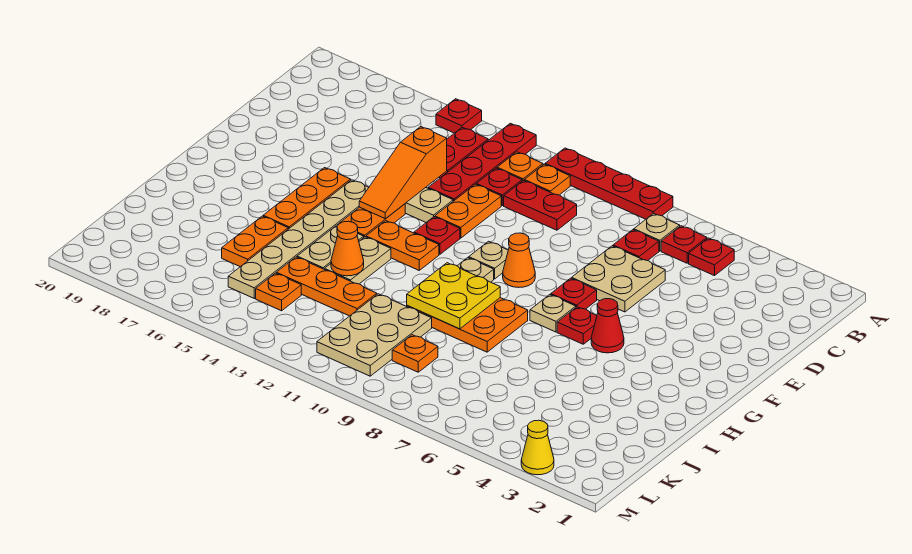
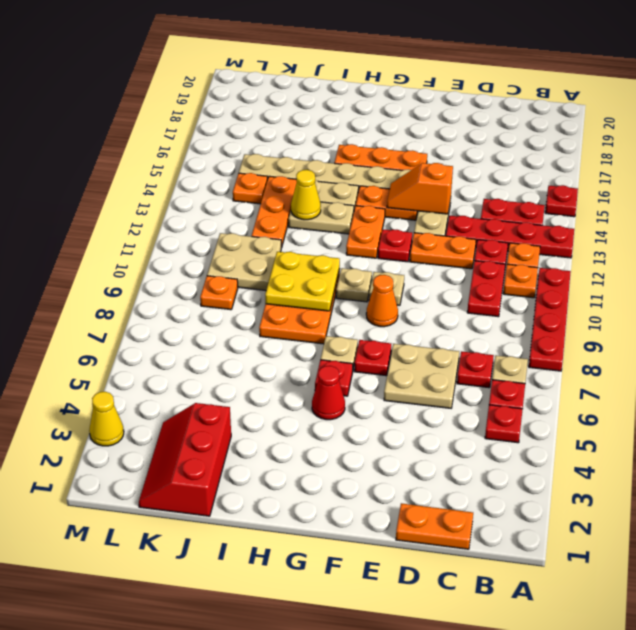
orange 1x3 slope [359,127,447,219] -> orange 1x2 slope [387,163,453,214]
orange 1x1 cone [331,221,364,276] -> yellow 1x1 cone [291,170,321,220]
orange 1x2 plate [222,216,288,267] -> orange 1x2 plate moved to [396,503,473,549]
none -> red 2x3 slope [139,403,231,516]
tan 2x3 plate [317,294,432,376] -> tan 2x2 plate [207,233,281,291]

